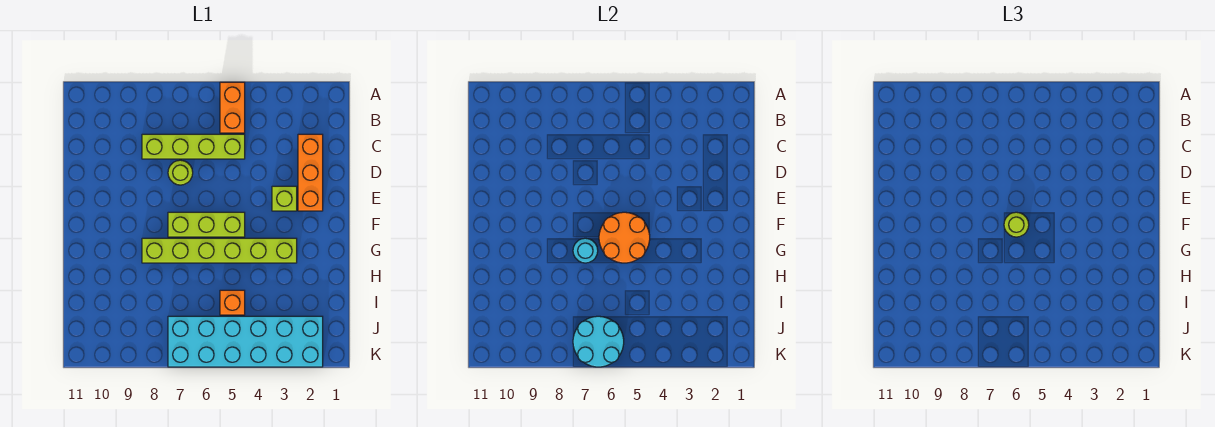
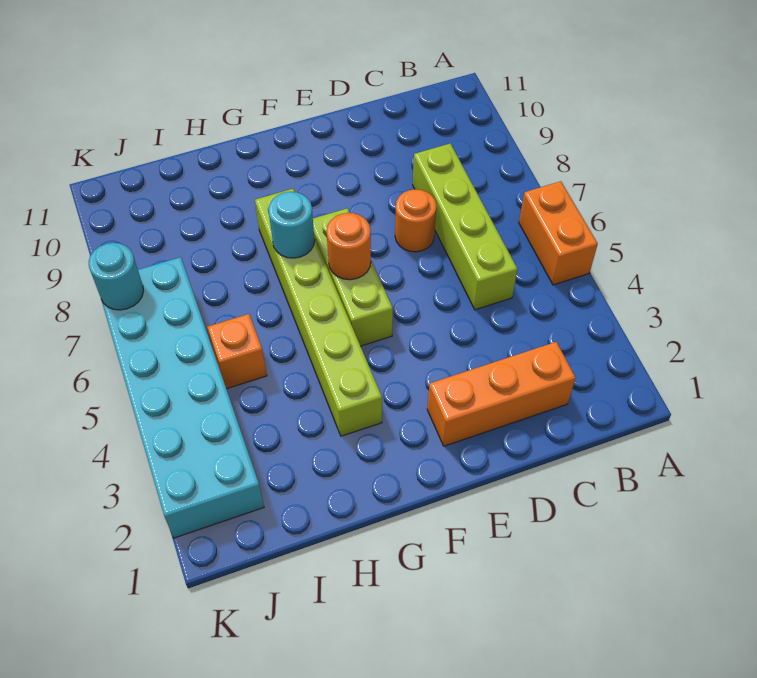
orange 1x2 brick [220,82,245,133] -> orange 1x2 brick turned to [519,181,598,285]
lime 1x1 round brick [168,160,193,185] -> orange 1x1 round brick [395,189,436,252]
lime 1x1 brick [272,186,297,211] -> none
orange 2x2 round brick [599,212,650,263] -> orange 1x1 round brick [327,213,371,280]
lime 1x1 round brick [1004,212,1029,237] -> none
cyan 2x2 round brick [573,316,624,367] -> cyan 1x1 round brick [89,243,143,310]

